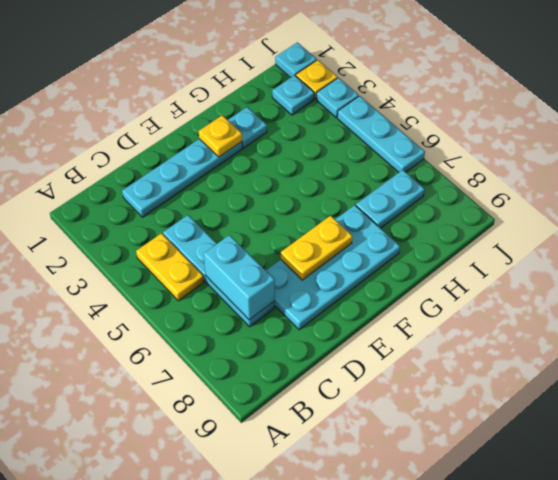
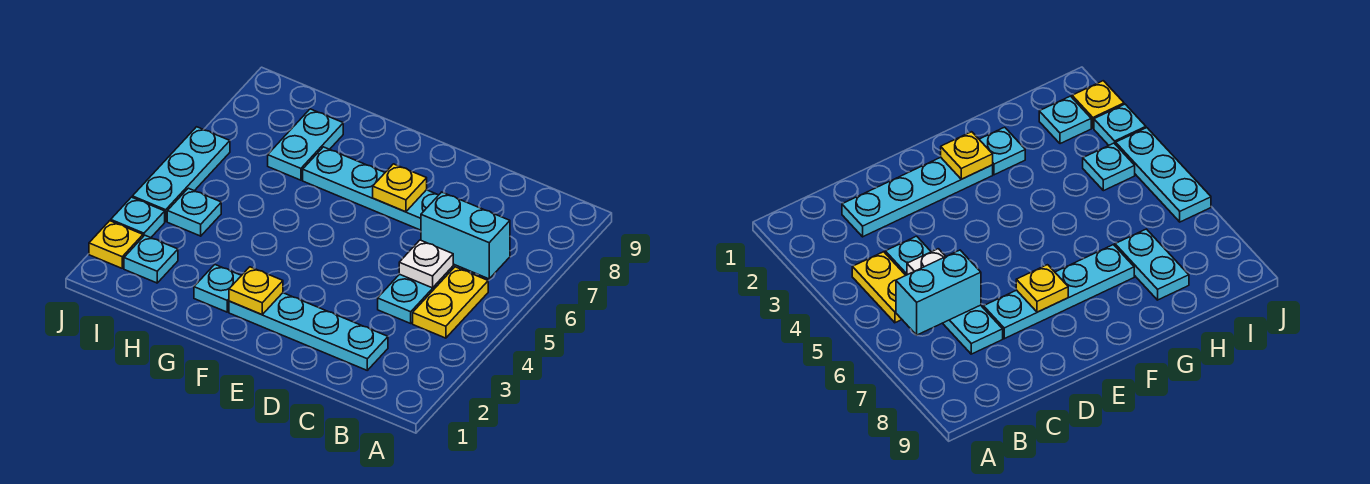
none -> white 1x1 plate [399,240,453,288]
cyan 1x2 brick [204,235,275,320] -> cyan 1x2 brick turned to [421,192,510,279]
cyan 2x4 plate [266,205,400,330] -> cyan 1x4 plate [303,147,438,230]
yellow 1x2 plate [281,216,353,280] -> yellow 1x1 plate [373,164,427,212]
cyan 1x2 plate [356,170,425,228] -> cyan 1x2 plate turned to [268,109,343,180]
cyan 1x1 plate [275,42,317,78] -> cyan 1x1 plate moved to [167,188,221,236]

